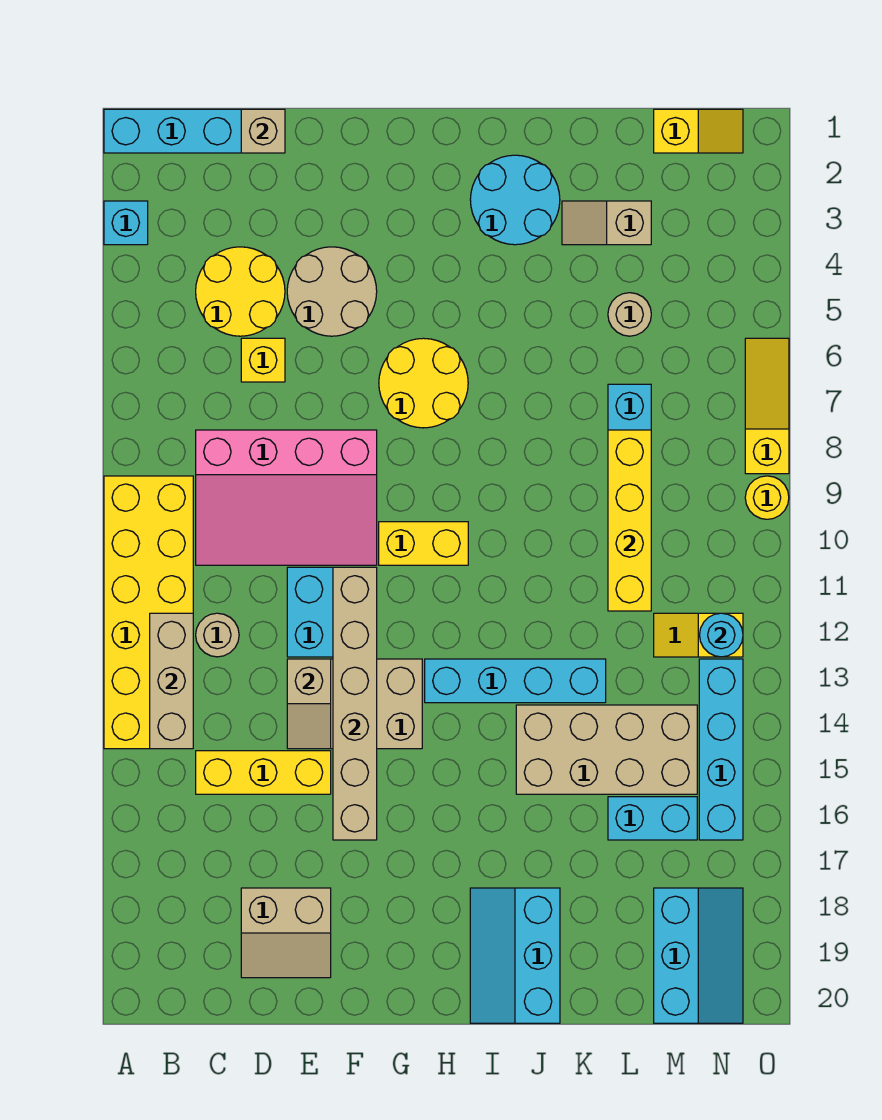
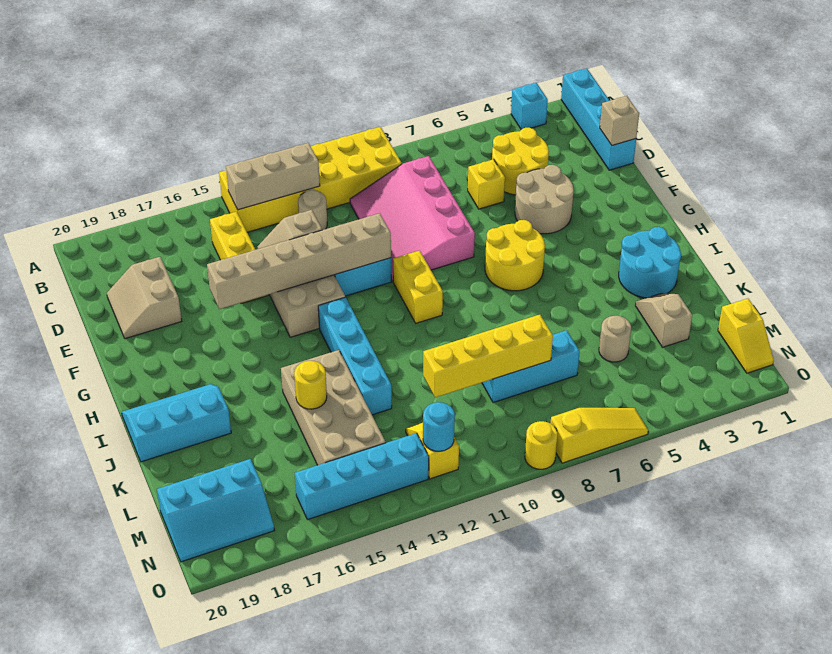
none -> yellow 1x1 round brick [294,361,327,409]
cyan 1x2 brick [608,797,697,840] -> none

